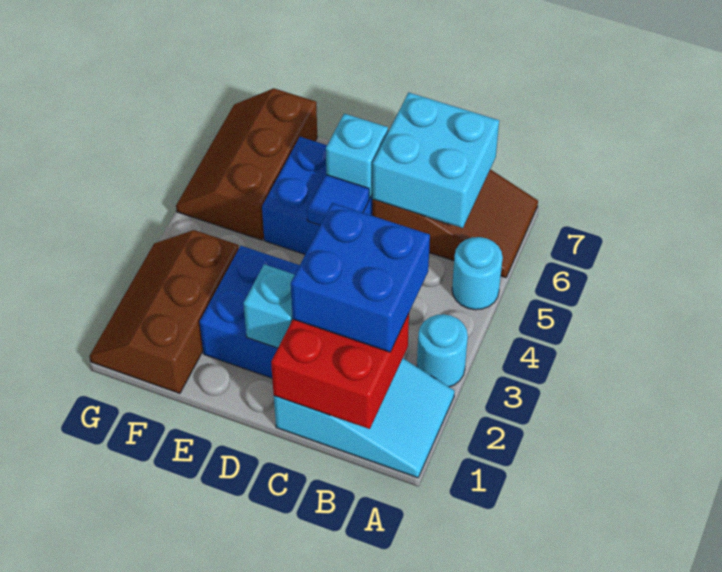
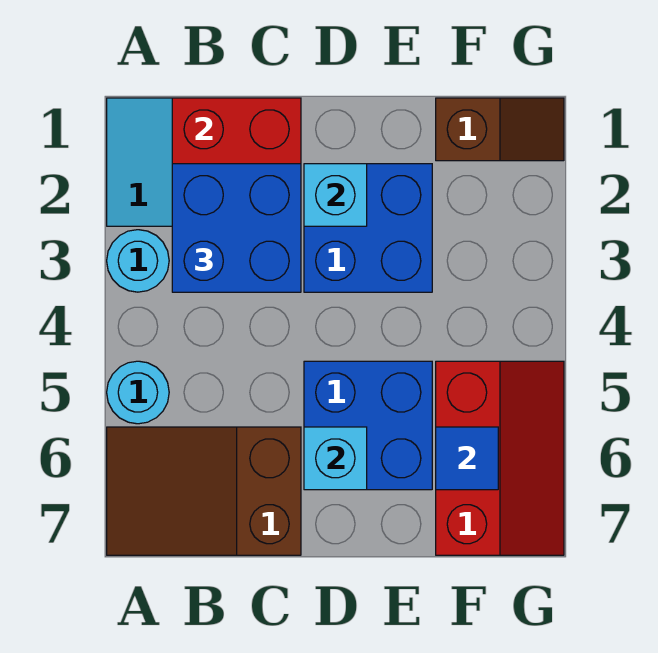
cyan 2x2 brick [372,93,499,228] -> none
blue 1x1 tile [307,175,369,225] -> blue 1x1 tile moved to [436,427,498,490]
brown 2x3 slope [89,230,239,393] -> brown 1x2 slope [436,98,564,161]
brown 2x3 slope [176,88,317,240] -> red 2x3 slope [436,361,564,555]

